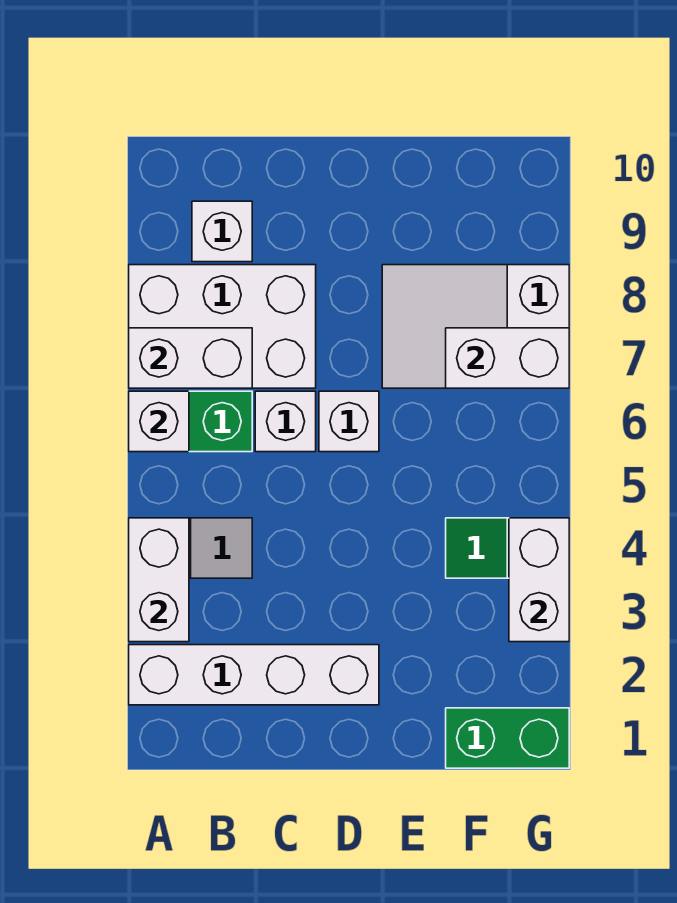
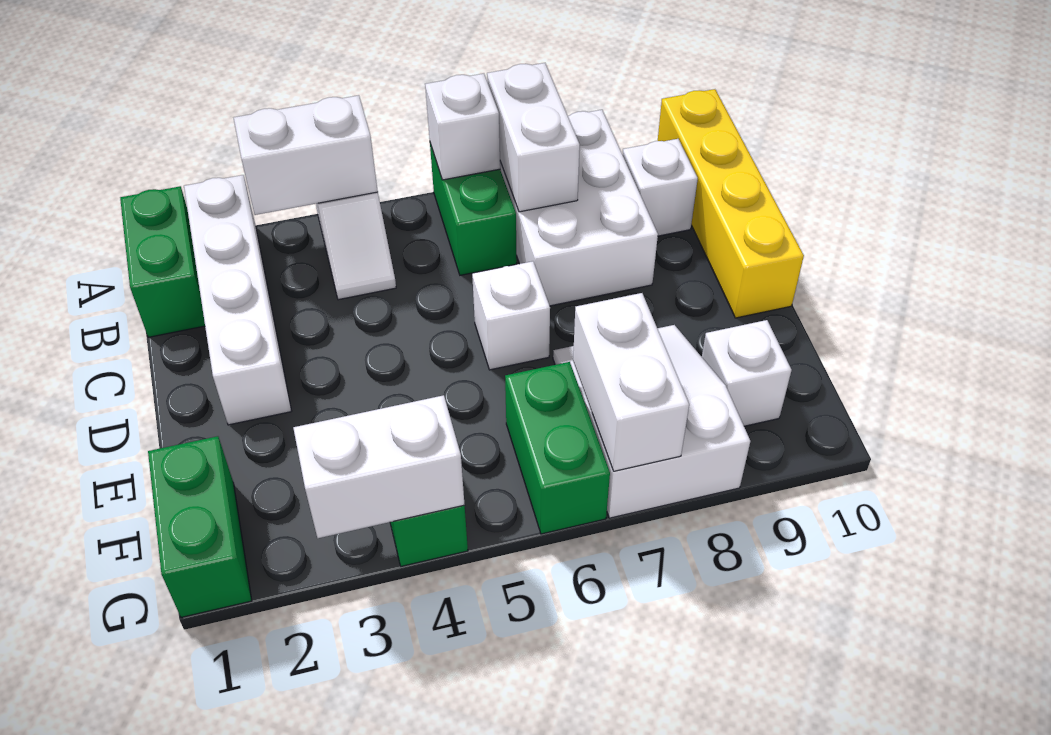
none -> green 1x2 brick [120,186,205,337]
none -> yellow 1x4 brick [658,89,804,318]
white 1x1 brick [255,391,316,452] -> white 1x1 brick moved to [702,320,792,426]
none -> green 1x2 brick [505,362,610,534]

